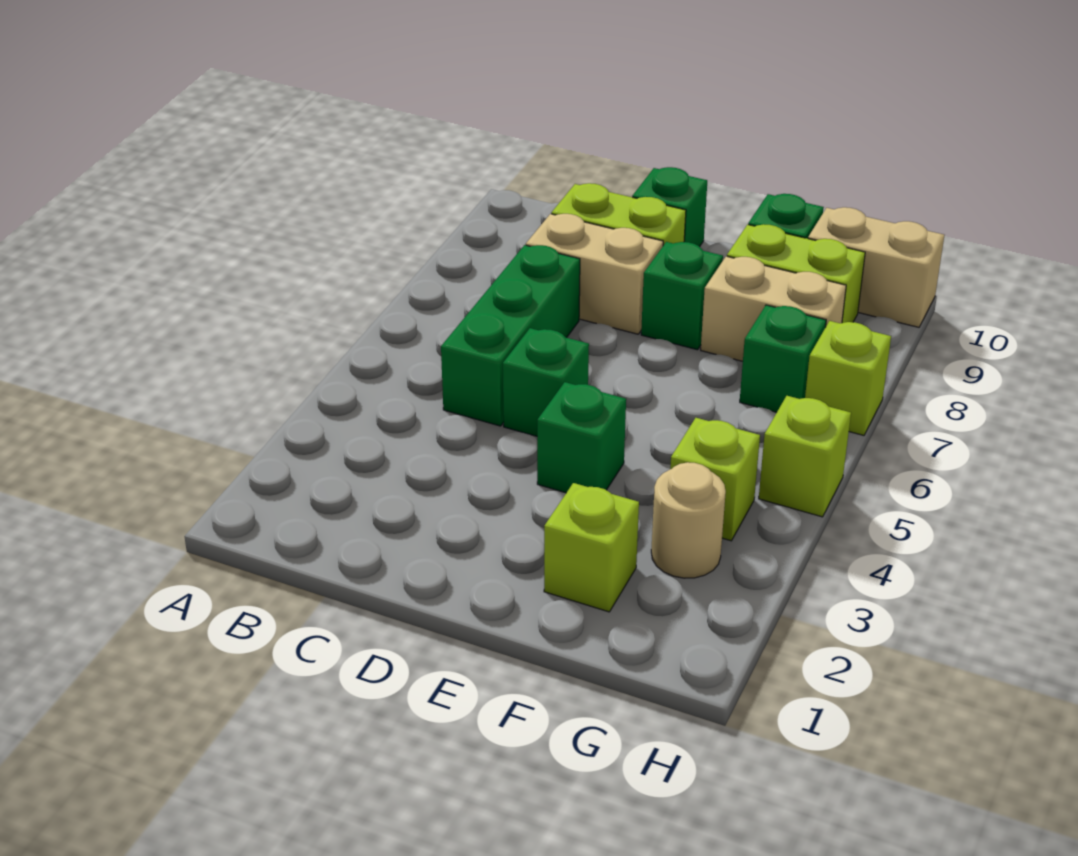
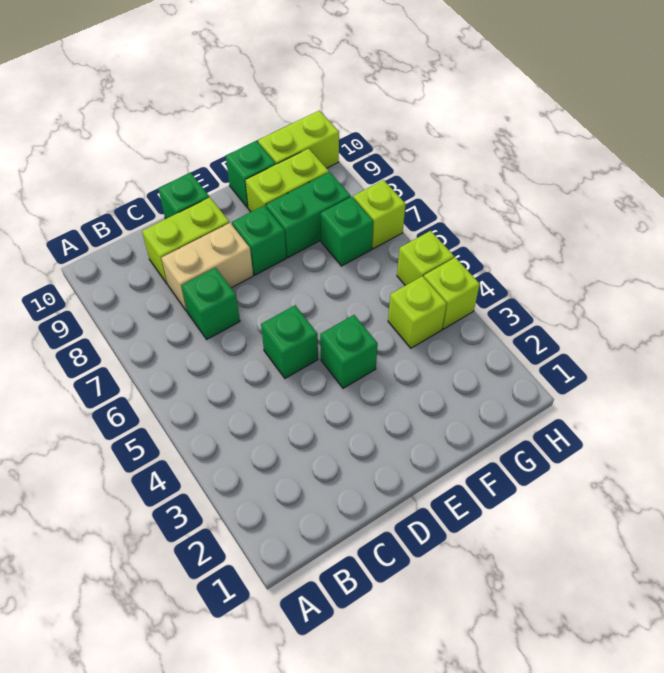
green 1x3 brick [441,245,580,426] -> green 1x1 brick [181,268,240,339]
lime 1x1 brick [544,483,639,612] -> lime 1x1 brick moved to [424,257,480,329]
tan 1x2 brick [701,256,846,361] -> green 1x2 brick [266,172,351,258]
tan 1x1 round brick [651,462,726,578] -> none
tan 1x2 brick [808,207,944,327] -> lime 1x2 brick [258,111,339,168]

